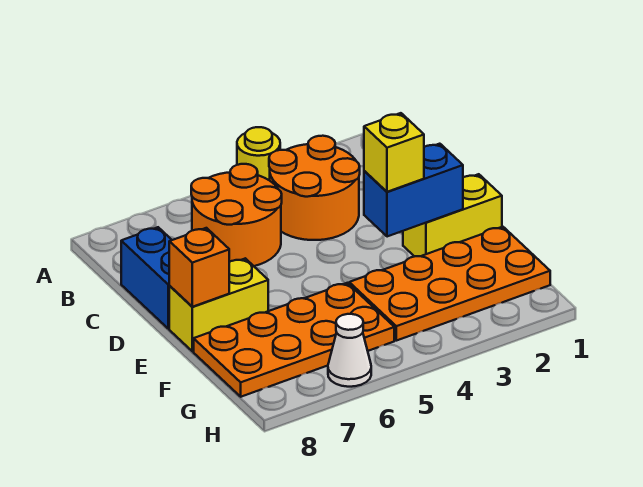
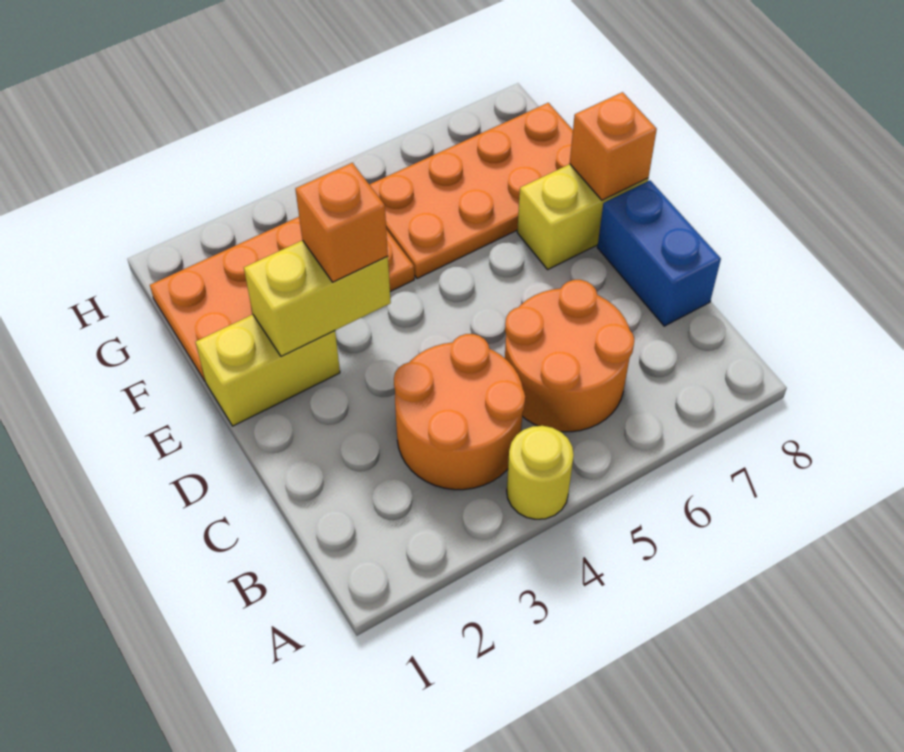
blue 1x2 brick [364,144,463,237] -> yellow 1x2 brick [244,240,391,356]
yellow 1x1 brick [364,113,424,192] -> orange 1x1 brick [295,163,388,282]
white 1x1 cone [328,314,371,387] -> none

